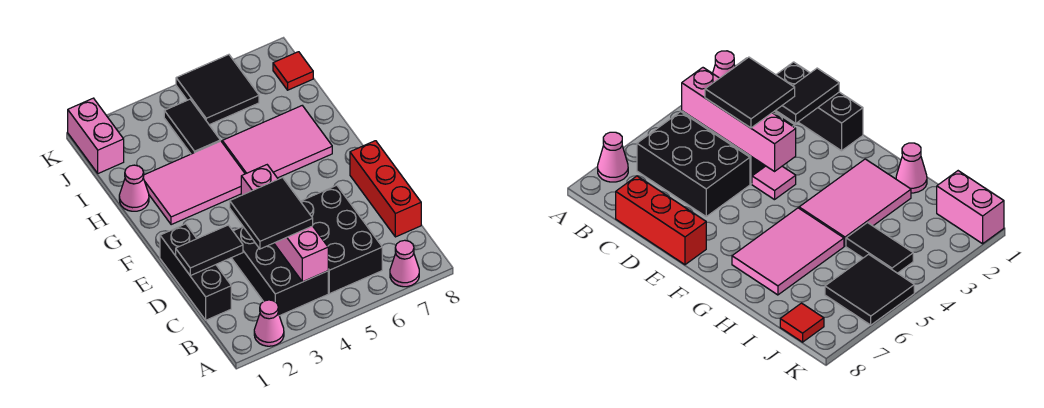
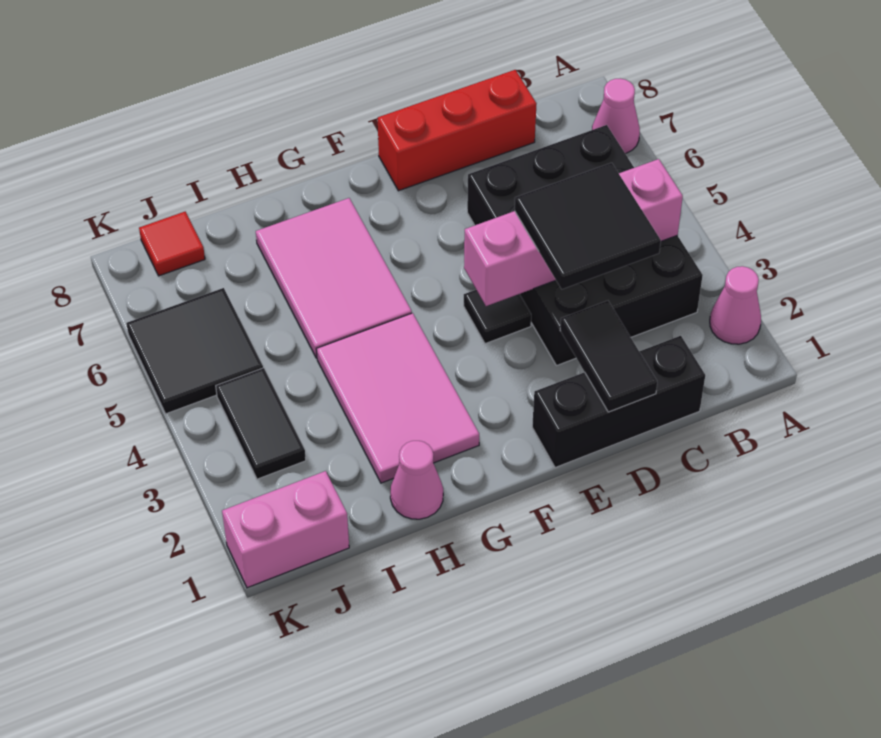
pink 1x1 tile [752,166,796,200] -> black 1x1 tile [464,290,531,344]
black 1x2 tile [164,99,220,154] -> black 1x2 tile turned to [216,368,306,479]

